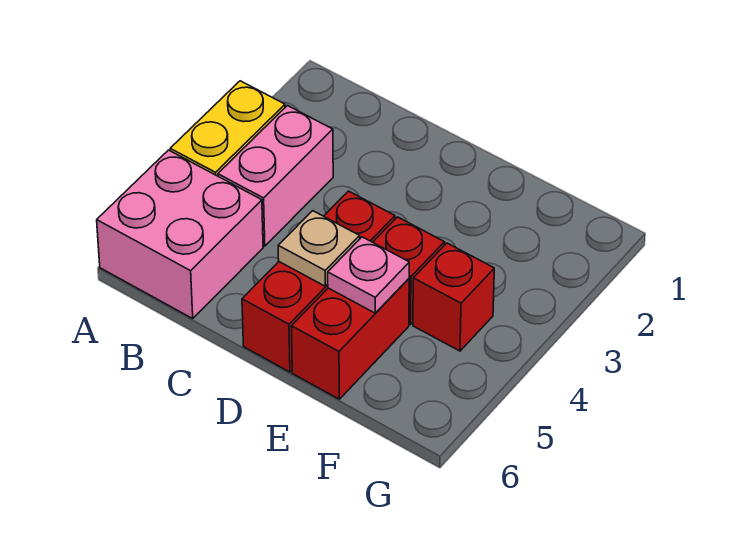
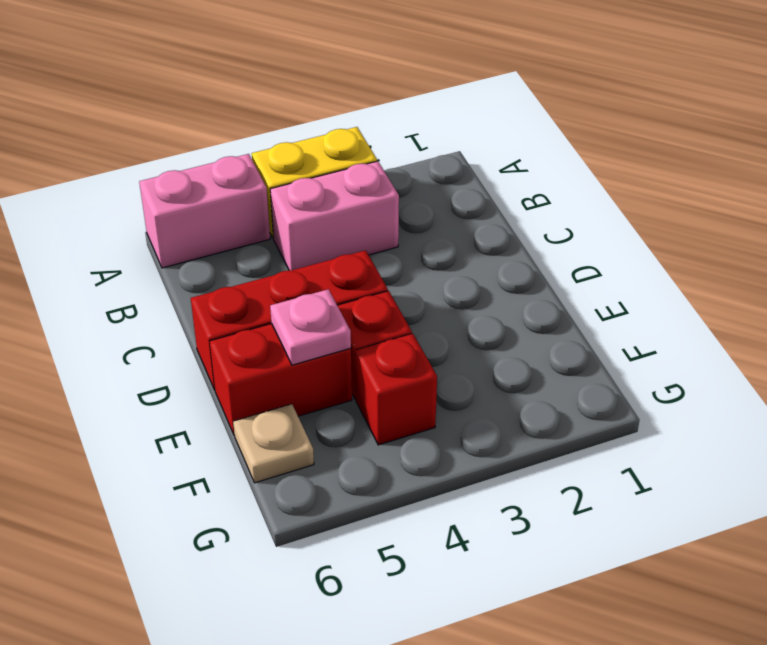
pink 2x2 brick [97,150,263,318] -> pink 1x2 brick [139,154,270,268]
tan 1x1 plate [278,211,360,286] -> tan 1x1 plate moved to [233,404,314,483]

